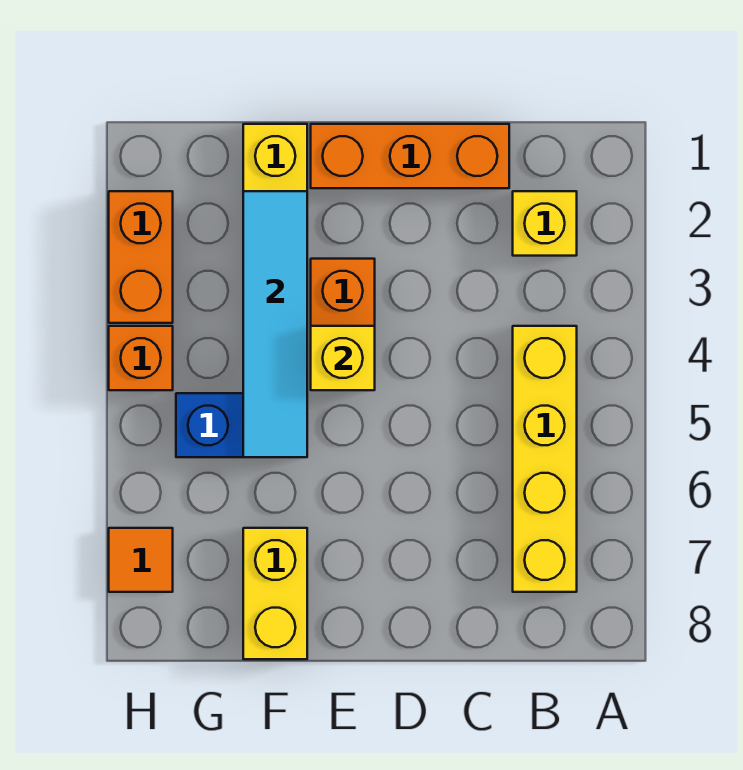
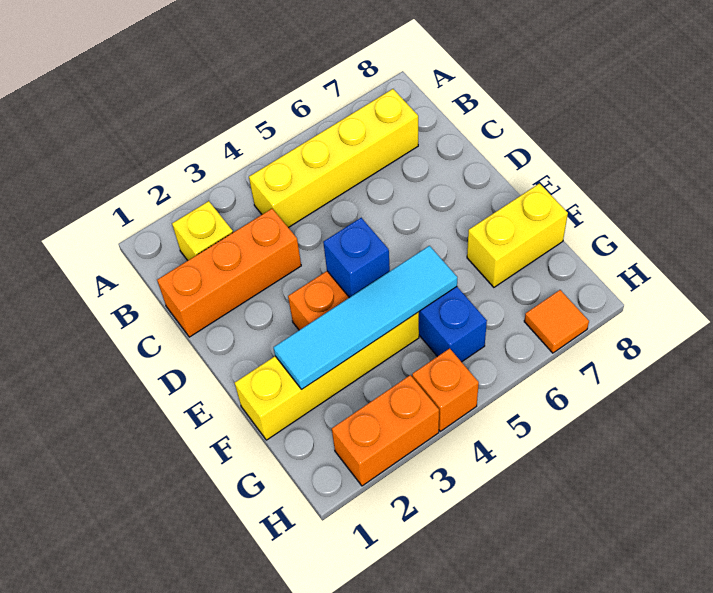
orange 1x3 brick [311,124,509,188] -> orange 1x3 brick turned to [157,209,301,337]
yellow 1x1 brick [311,326,375,390] -> blue 1x1 brick [323,218,390,298]

